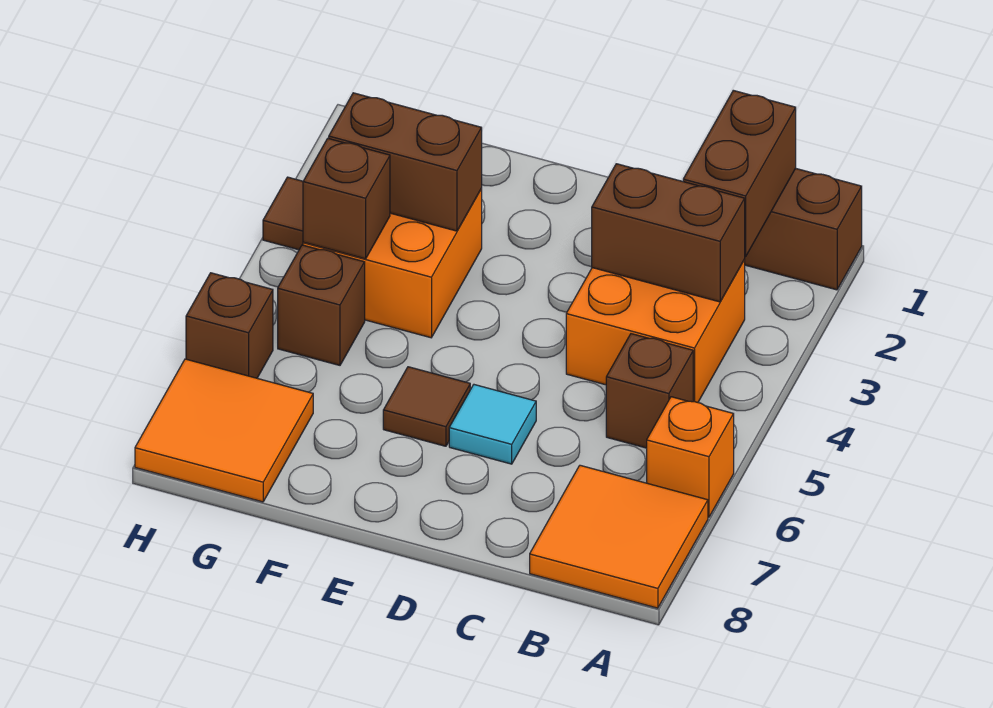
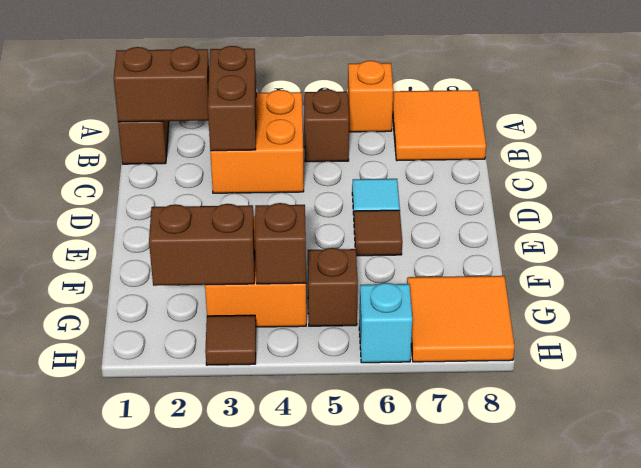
brown 1x2 brick [329,93,482,231] -> brown 1x2 brick turned to [149,204,255,286]
brown 1x1 brick [186,273,273,378] -> cyan 1x1 brick [359,283,412,363]

